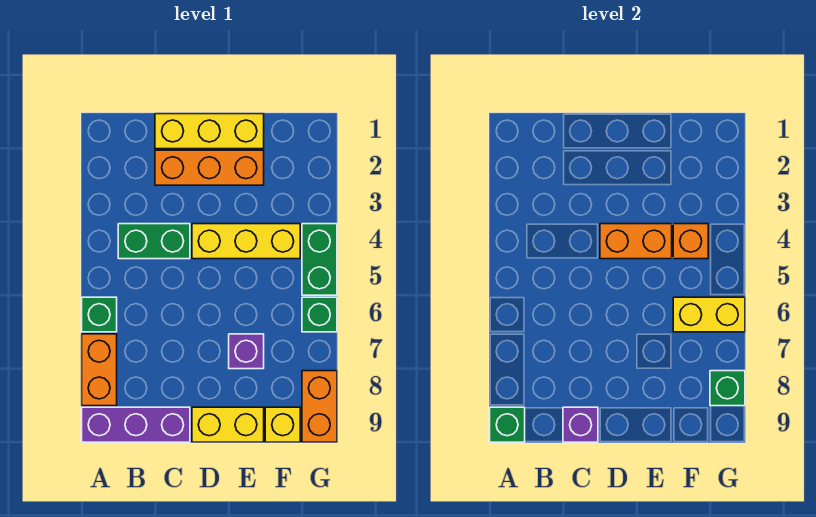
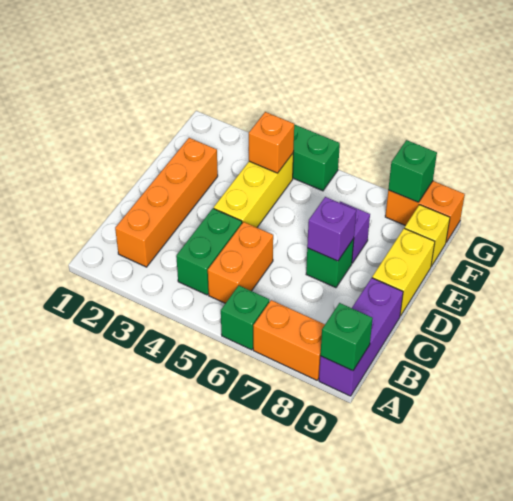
yellow 1x3 brick [155,114,264,149] -> none
orange 1x3 brick [155,150,264,185] -> orange 1x4 brick [115,138,218,267]
purple 1x1 brick [563,407,598,442] -> purple 1x1 brick moved to [307,197,356,261]
orange 1x2 brick [600,224,672,259] -> orange 1x2 brick moved to [208,222,273,303]
yellow 1x2 brick [673,297,745,332] -> none
green 1x1 brick [302,297,337,332] -> green 1x1 brick moved to [306,239,354,288]

